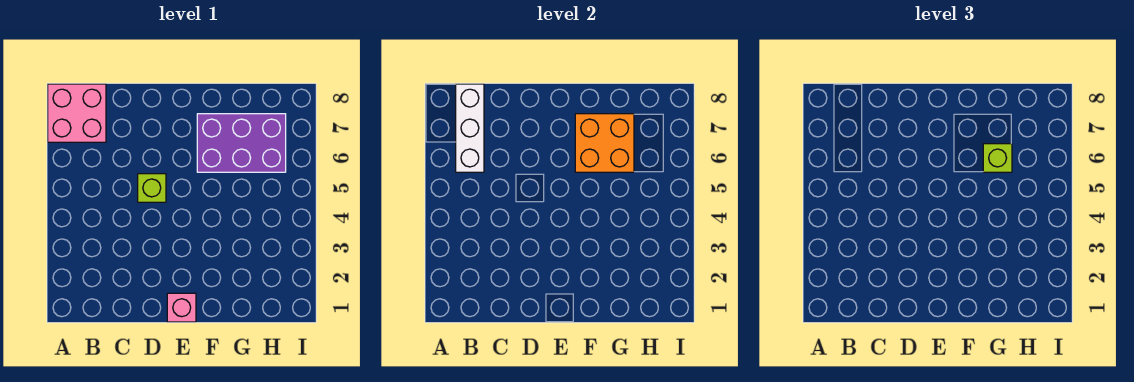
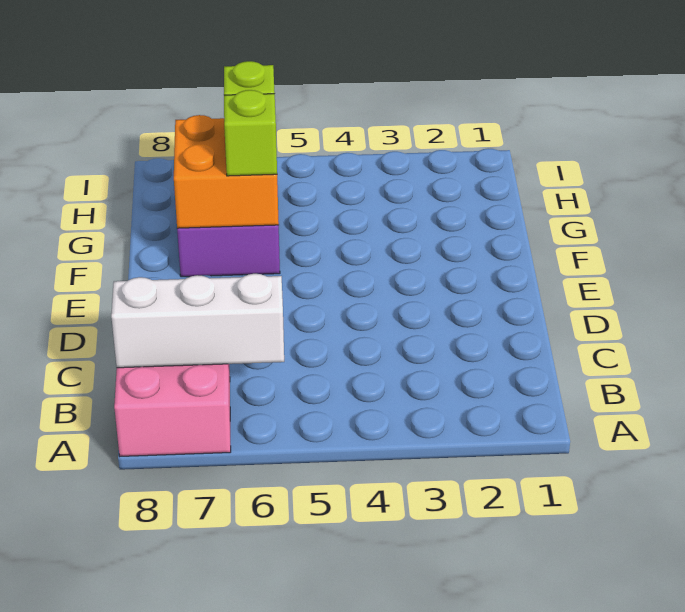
lime 1x1 brick [138,174,166,202] -> lime 1x1 brick moved to [224,90,277,176]
pink 1x1 brick [167,293,196,322] -> none

